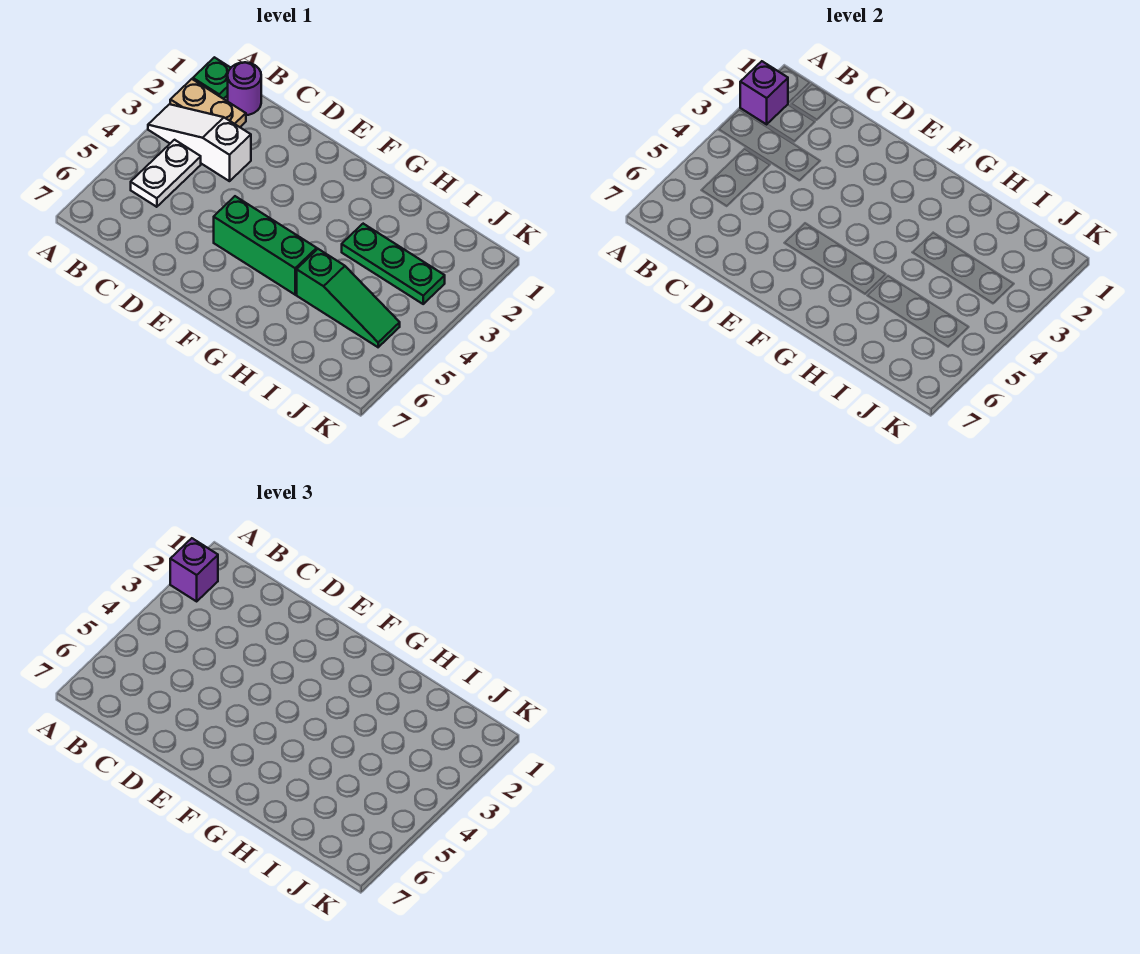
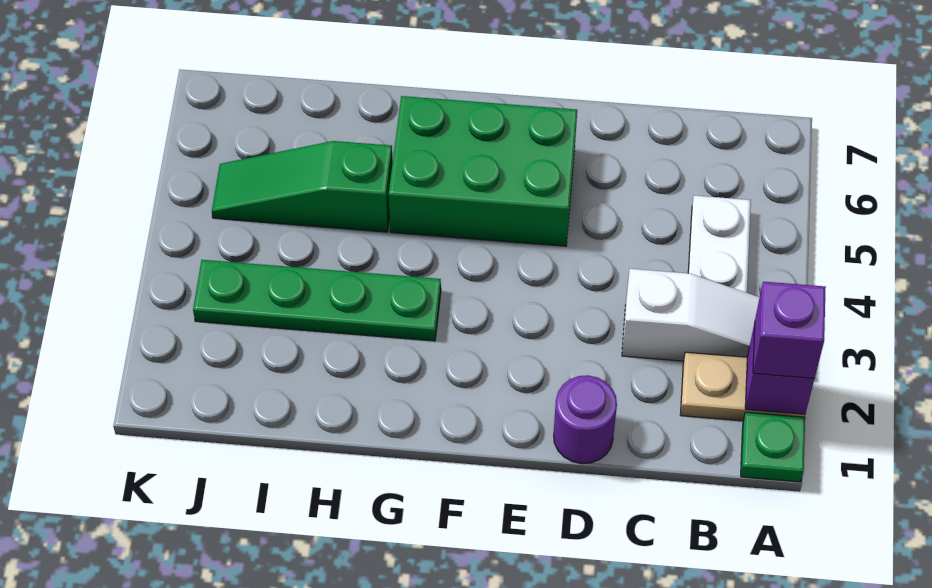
purple 1x1 round brick [228,62,261,115] -> purple 1x1 round brick moved to [554,375,617,464]
green 1x3 brick [214,196,317,295] -> green 2x3 brick [389,96,577,246]
green 1x3 plate [342,224,445,304] -> green 1x4 plate [193,260,441,341]

